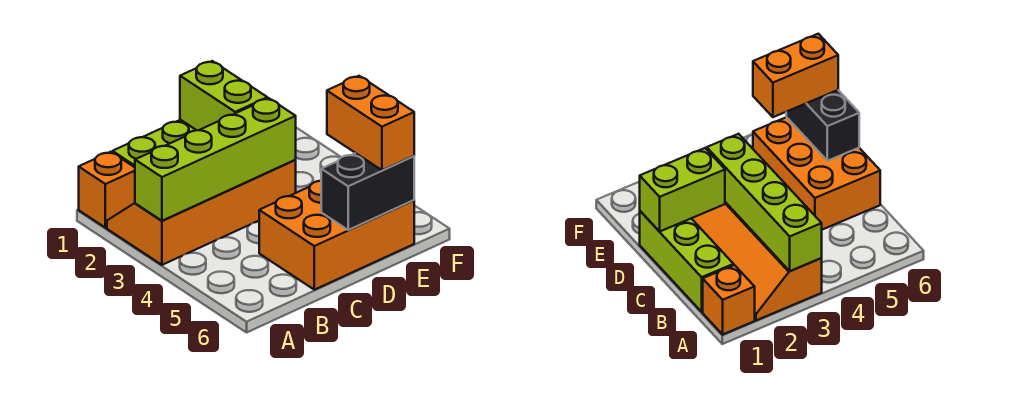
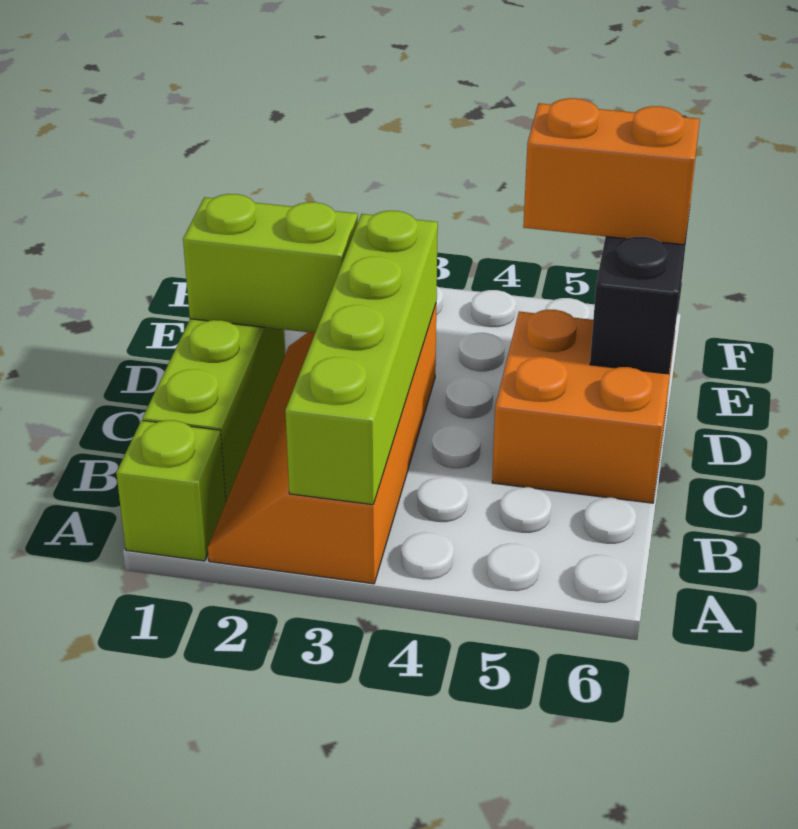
orange 1x1 brick [79,152,135,228] -> lime 1x1 brick [116,420,226,561]
orange 2x3 brick [259,181,414,290] -> orange 2x2 brick [492,310,675,503]

